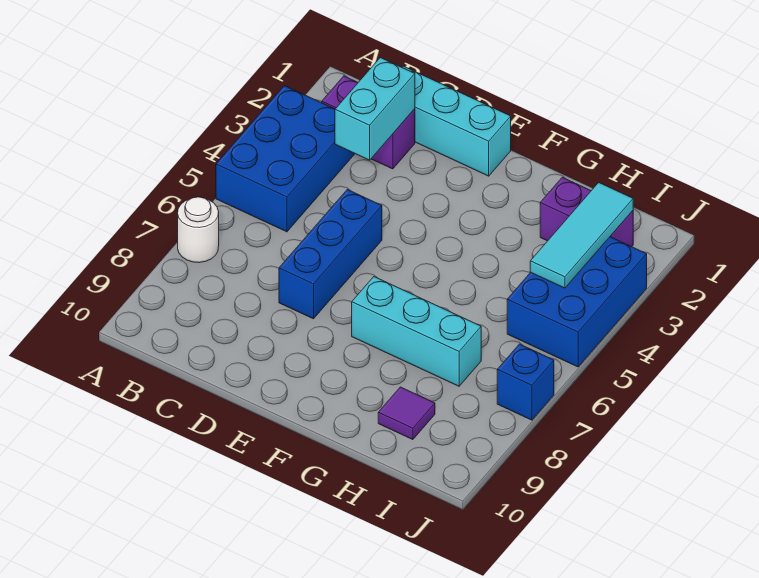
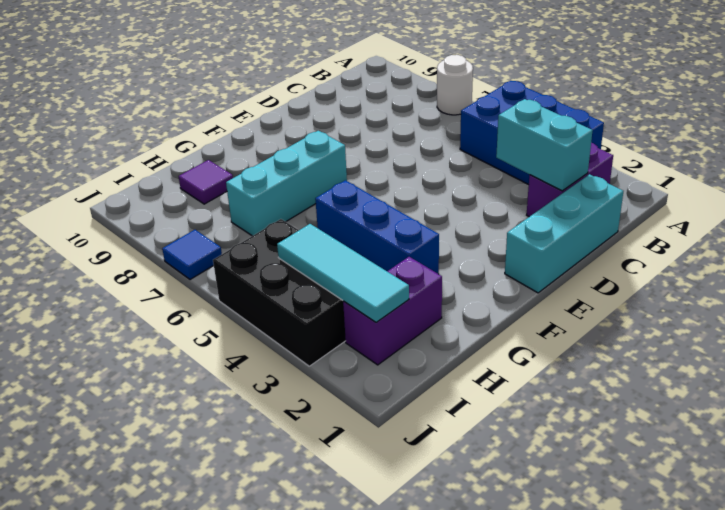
blue 1x3 brick [279,190,382,319] -> blue 1x3 brick moved to [315,180,439,274]
blue 2x3 brick [507,237,647,367] -> black 2x3 brick [213,219,346,366]
blue 1x1 brick [497,344,554,420] -> blue 1x1 tile [162,230,222,280]

